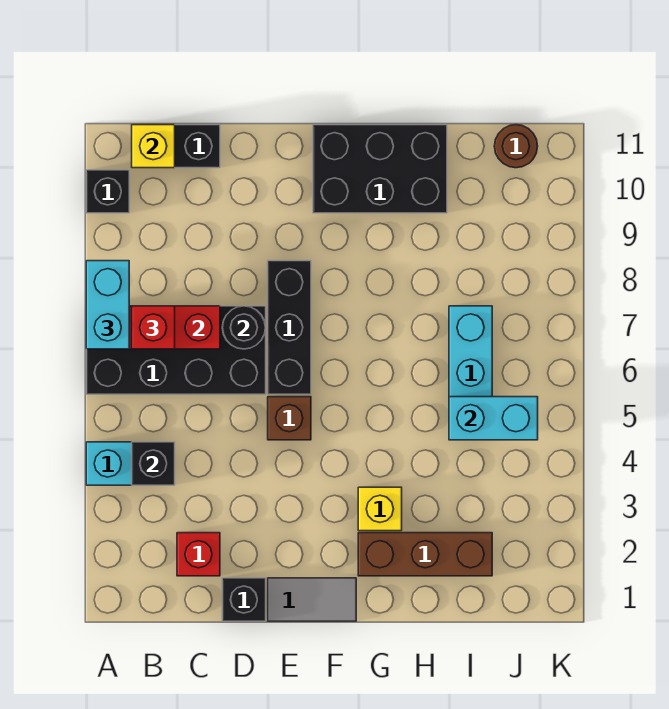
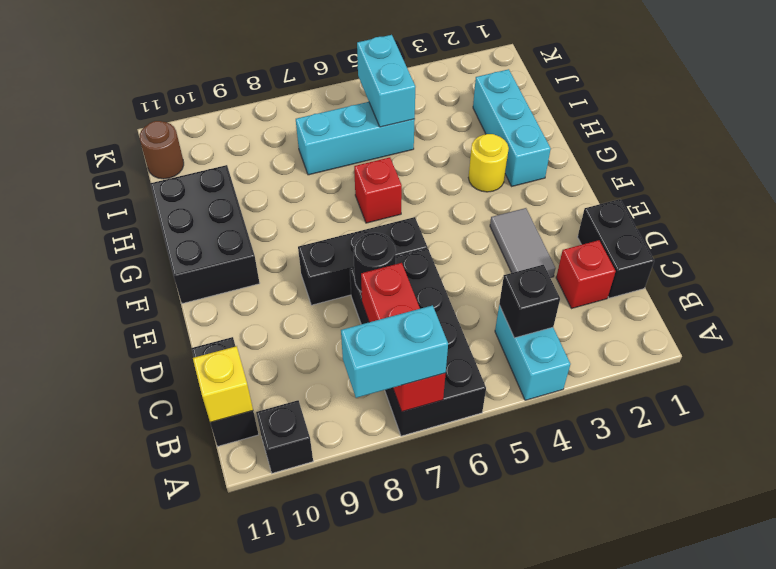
red 1x1 brick [132,306,175,349] -> red 1x1 brick moved to [354,157,402,223]
black 1x1 brick [222,578,266,621] -> black 1x2 brick [578,199,654,298]
grey 1x2 tile [268,578,356,621] -> grey 1x2 tile moved to [490,208,556,278]
brown 1x1 brick [268,397,311,440] -> none
brown 1x3 brick [358,533,492,576] -> cyan 1x3 brick [473,69,551,186]
yellow 1x1 brick [358,487,402,531] -> yellow 1x1 round brick [468,134,509,192]

